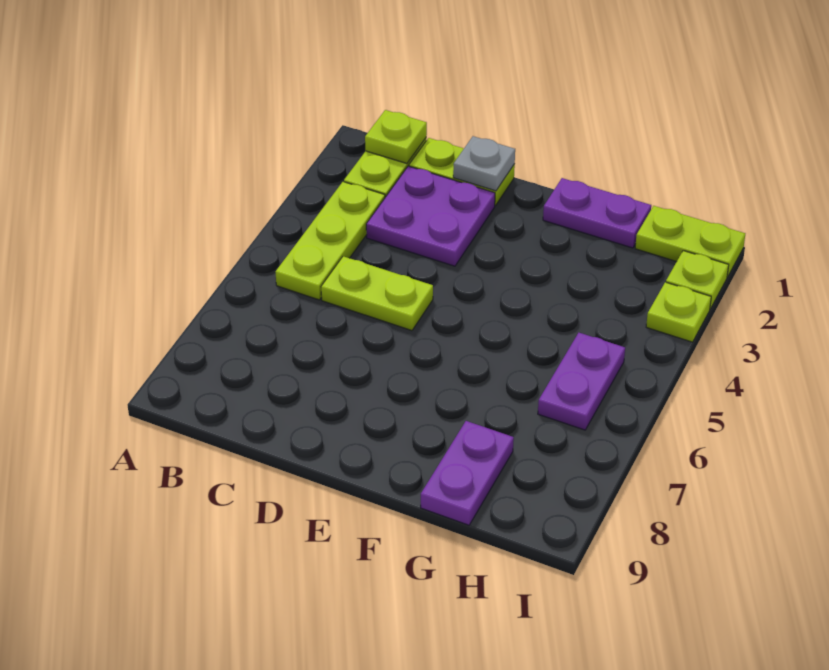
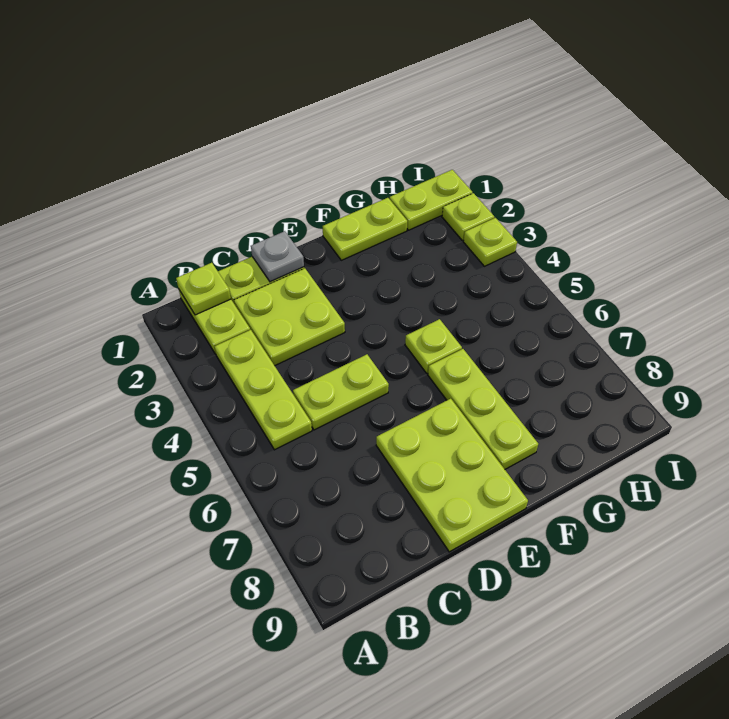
purple 2x2 plate [366,166,495,266] -> lime 2x2 plate [234,268,345,366]
none -> lime 2x3 plate [376,399,528,552]
purple 1x2 plate [543,178,651,248] -> lime 1x2 plate [323,198,407,260]
none -> lime 1x1 plate [405,319,462,373]
none -> lime 1x3 plate [428,349,538,469]
purple 1x2 plate [421,421,514,525] -> none
purple 1x2 plate [538,333,625,430] -> none

